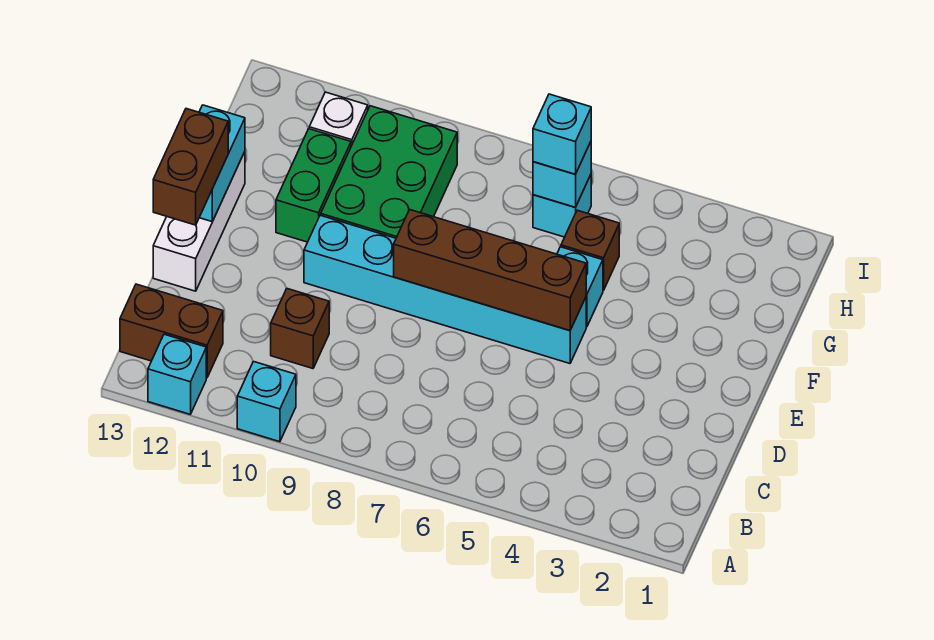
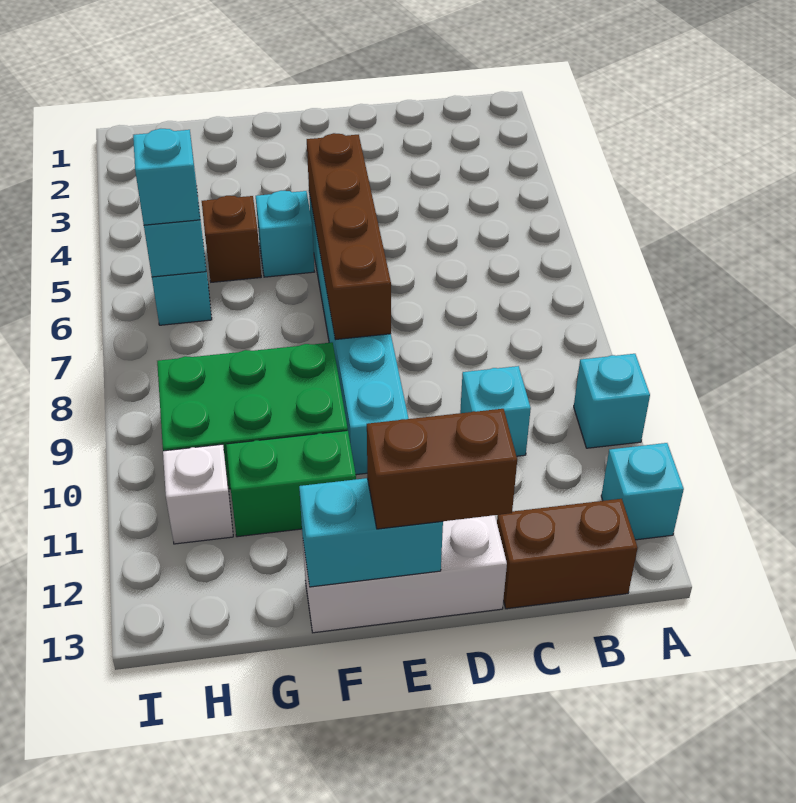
brown 1x2 brick [120,284,223,378] -> brown 1x2 brick turned to [497,499,637,609]
brown 1x1 brick [271,289,329,369] -> cyan 1x1 brick [460,366,531,456]

